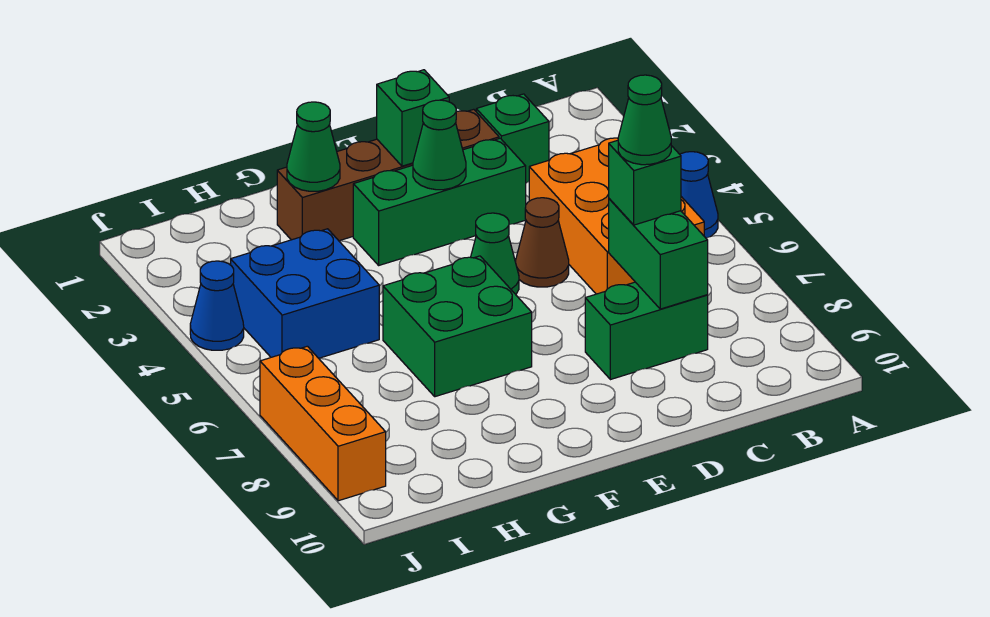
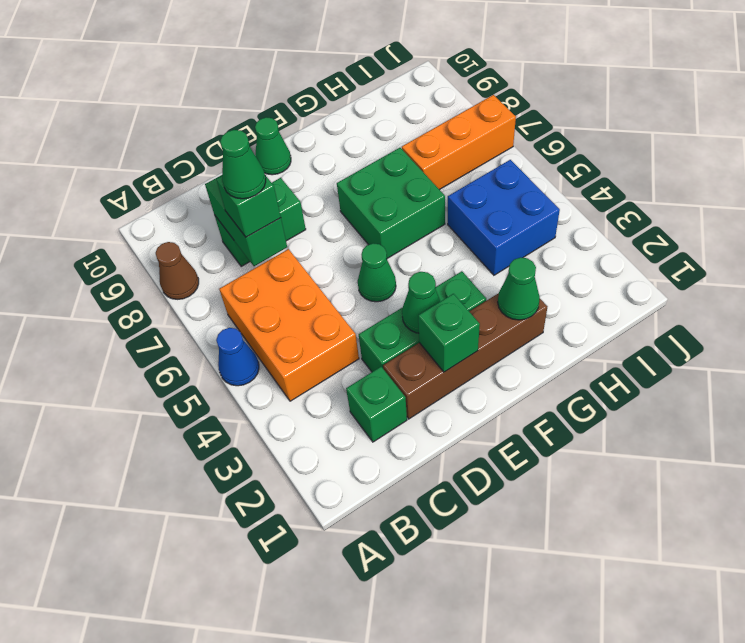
brown 1x1 cone [516,198,569,287] -> brown 1x1 cone moved to [156,242,199,299]
none -> green 1x1 cone [255,117,291,175]
blue 1x1 cone [190,261,244,350] -> none
orange 1x3 brick [260,346,386,501] -> orange 1x3 brick turned to [402,95,516,190]

